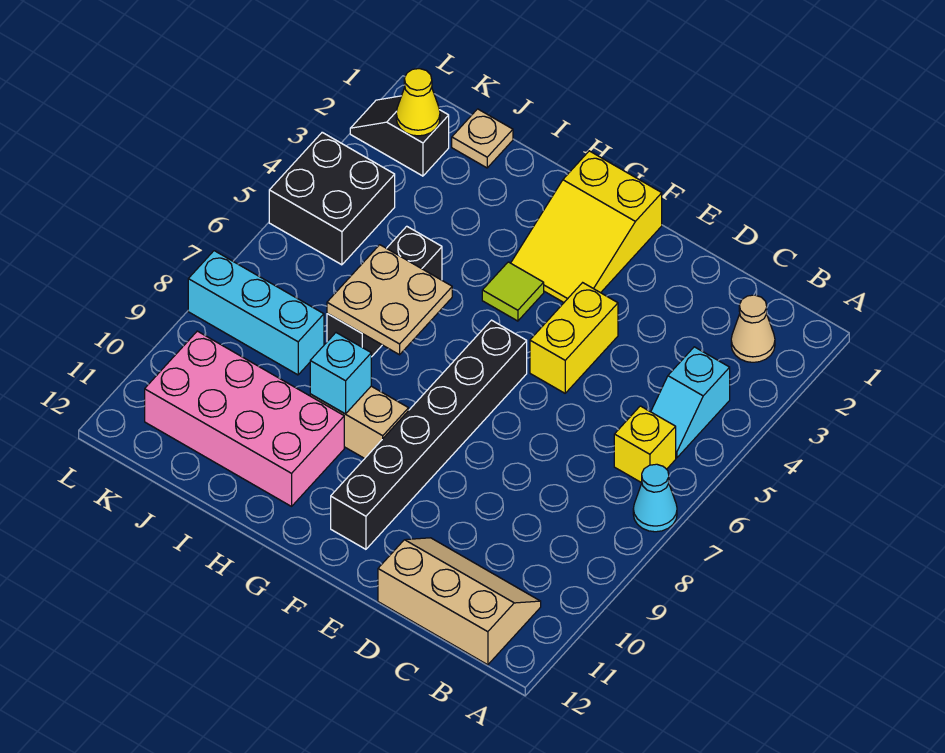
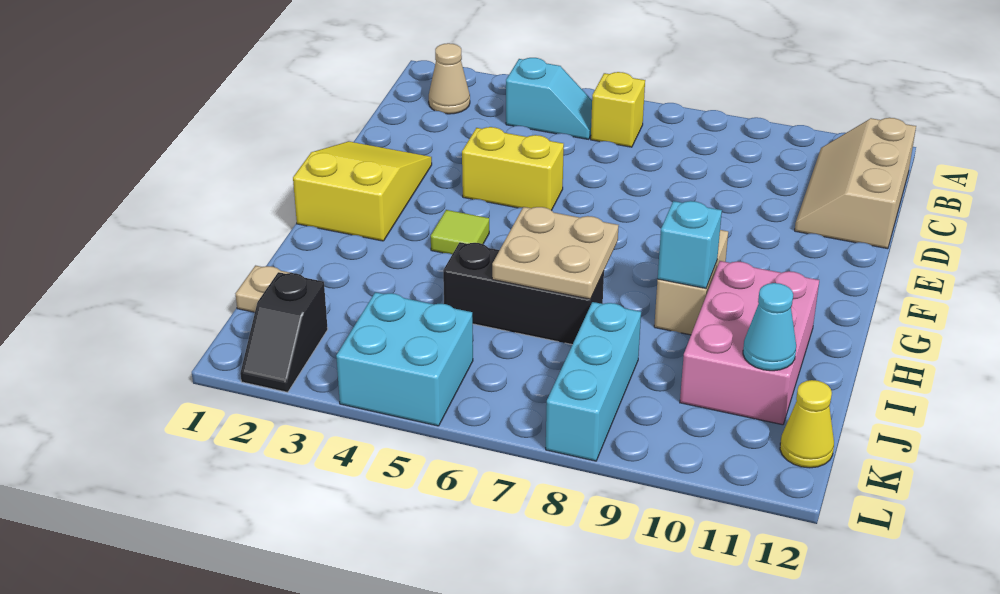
cyan 1x1 cone [633,464,677,532] -> cyan 1x1 cone moved to [743,283,796,371]
yellow 2x3 slope [511,151,662,302] -> yellow 2x3 slope turned to [293,141,432,241]
black 1x6 brick [331,320,527,549] -> none
pink 2x4 brick [145,331,344,506] -> pink 2x3 brick [680,261,819,425]
yellow 1x1 cone [396,69,440,136] -> yellow 1x1 cone moved to [780,380,834,468]
black 2x2 brick [269,132,395,265] -> cyan 2x2 brick [336,292,473,426]

